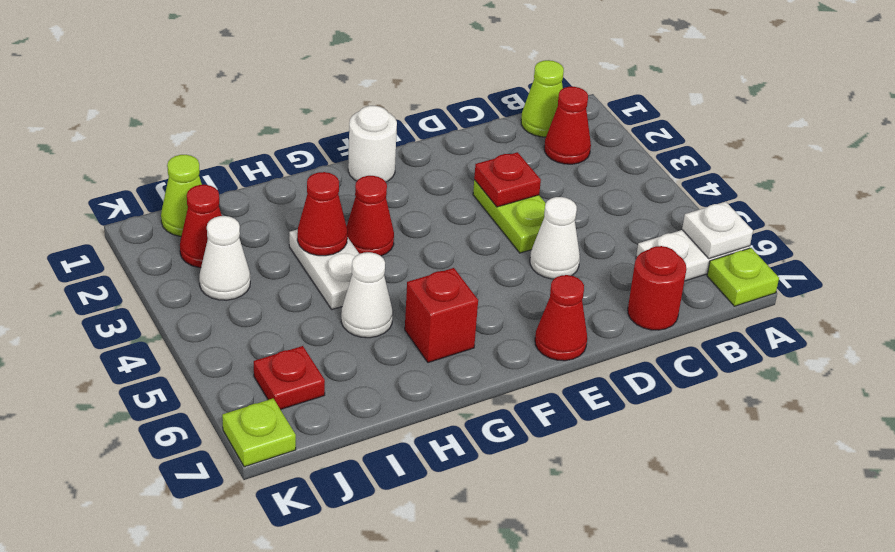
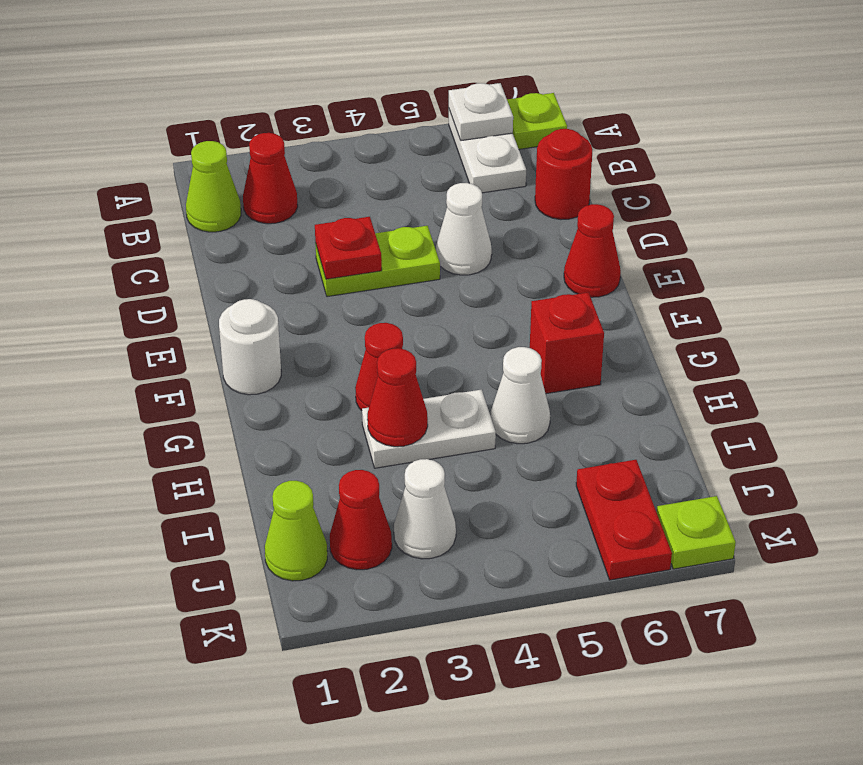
red 1x1 plate [254,346,325,410] -> red 1x2 plate [576,460,672,580]

